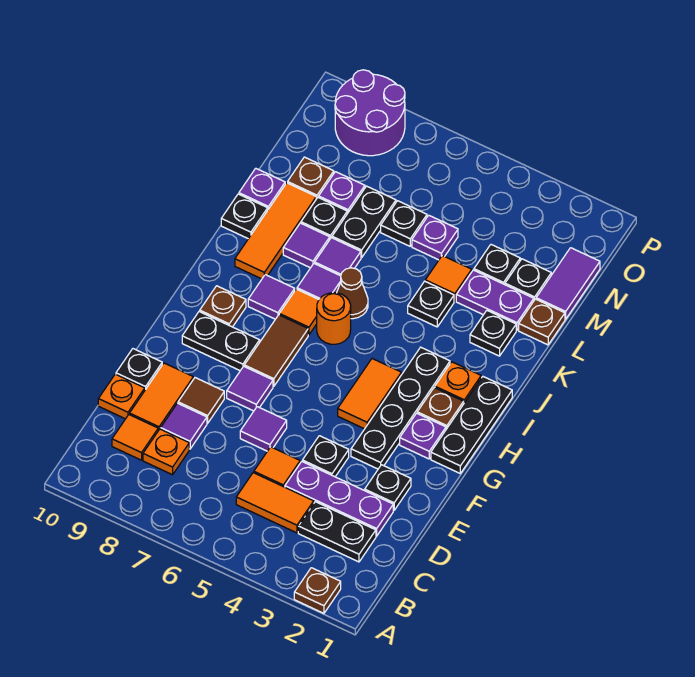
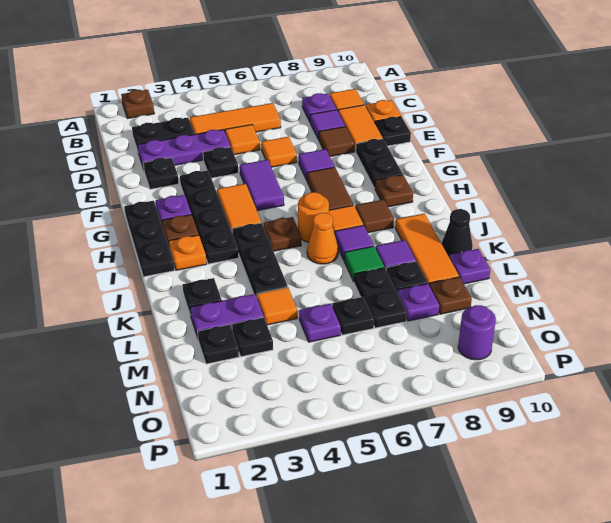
orange 1x2 tile [236,473,314,533] -> orange 1x3 tile [190,103,281,134]
orange 1x1 plate [143,429,189,475] -> purple 1x1 plate [302,93,336,122]
purple 1x1 tile [240,407,287,451] -> orange 1x1 tile [261,137,297,167]
black 1x2 plate [182,311,260,371] -> black 1x2 plate turned to [356,139,403,188]
purple 1x1 tile [248,275,295,319] -> brown 1x1 tile [355,200,394,233]
brown 1x1 cone [337,268,368,319] -> orange 1x1 cone [307,213,338,264]
black 1x1 plate [408,281,454,327] -> black 1x3 plate [232,223,288,297]
purple 1x1 tile [315,238,361,276] -> green 1x1 tile [344,246,384,281]
black 1x1 plate [221,194,268,239] -> black 1x1 cone [442,209,473,256]
brown 1x1 plate [519,299,565,345] -> brown 1x1 plate moved to [263,217,301,251]
purple 1x2 tile [536,248,600,319] -> purple 1x2 tile moved to [240,160,284,211]
purple 2x2 round brick [335,70,405,156] -> purple 1x1 round brick [458,305,496,360]

